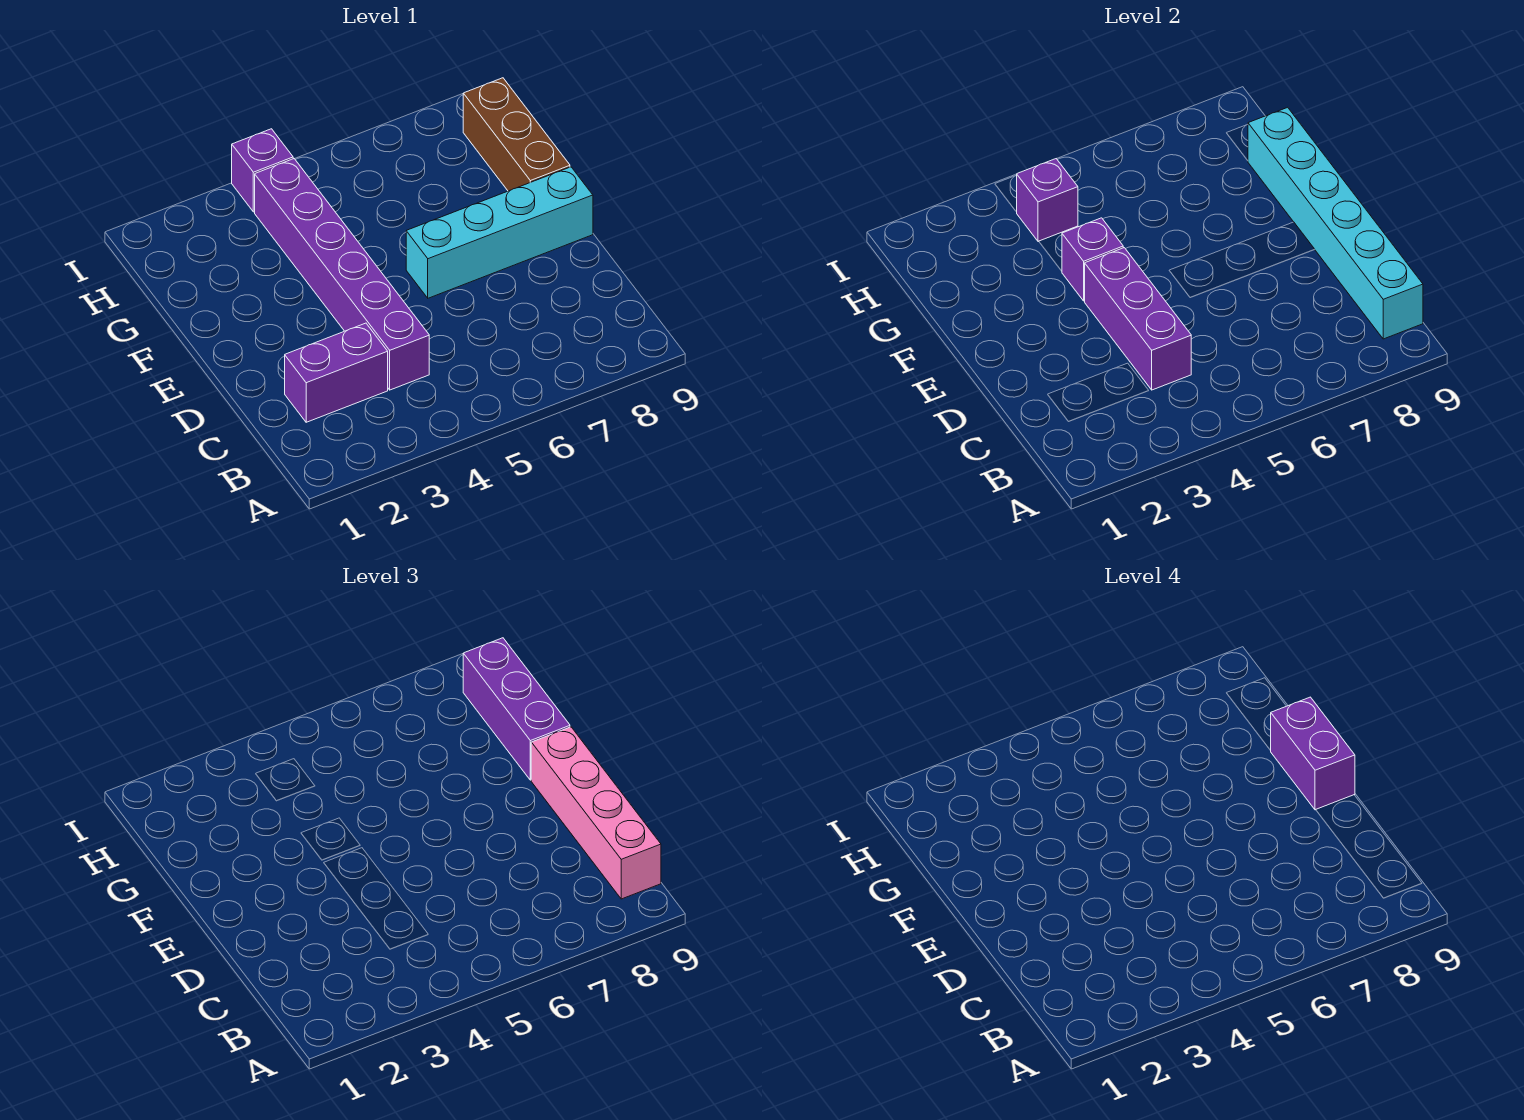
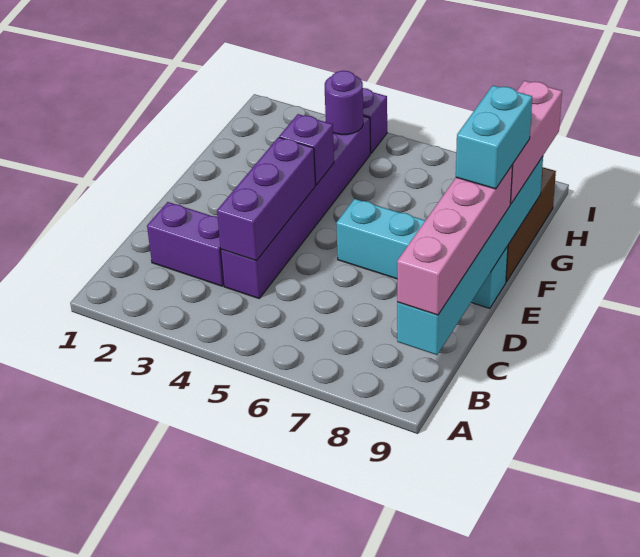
purple 1x2 brick [1270,697,1355,810] -> cyan 1x2 brick [456,86,532,189]
purple 1x3 brick [463,638,570,780] -> pink 1x3 brick [510,81,562,204]
purple 1x1 brick [1017,159,1078,242] -> purple 1x1 round brick [325,71,363,135]

